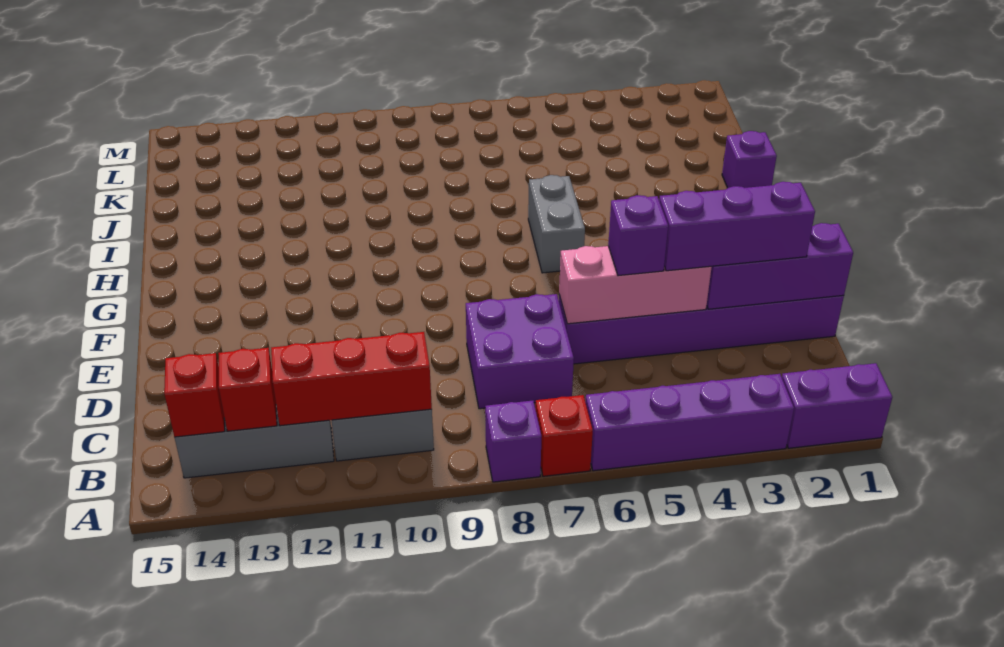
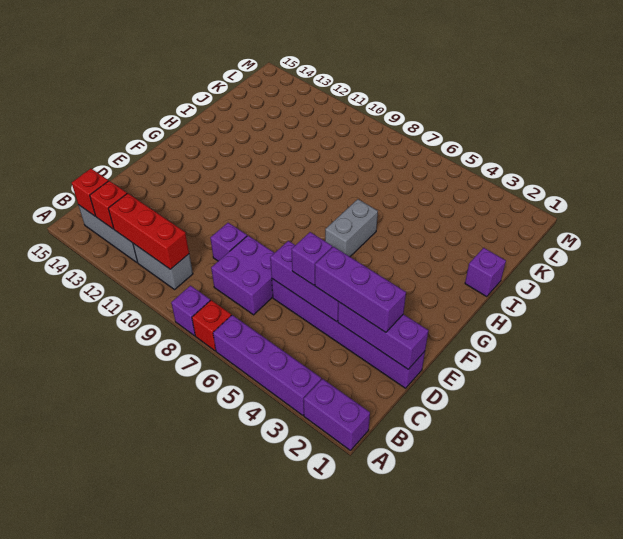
pink 1x3 brick [559,246,712,324] -> purple 1x3 brick [270,241,338,322]
none -> purple 1x1 brick [210,223,247,261]

